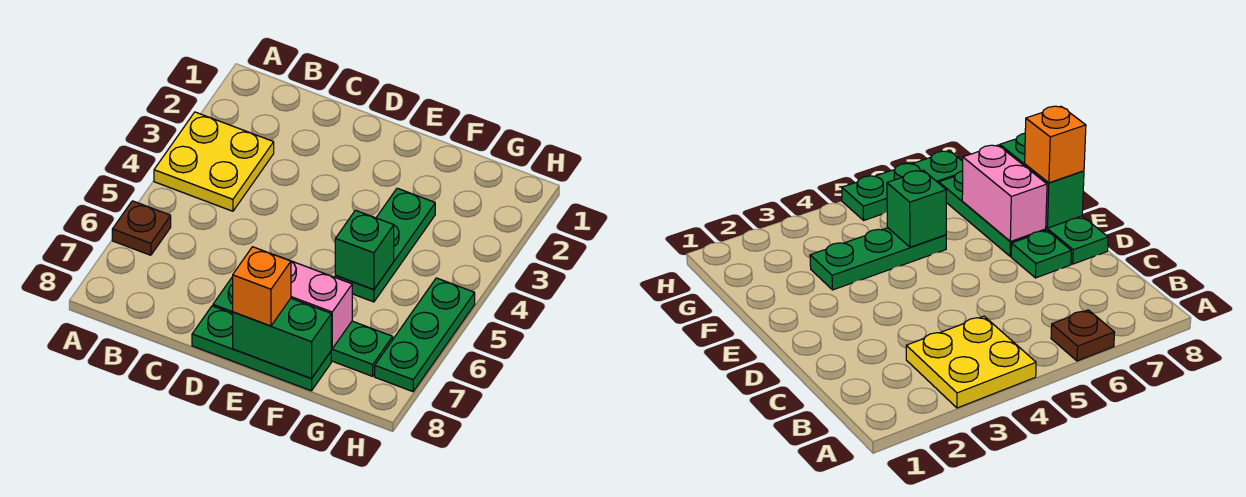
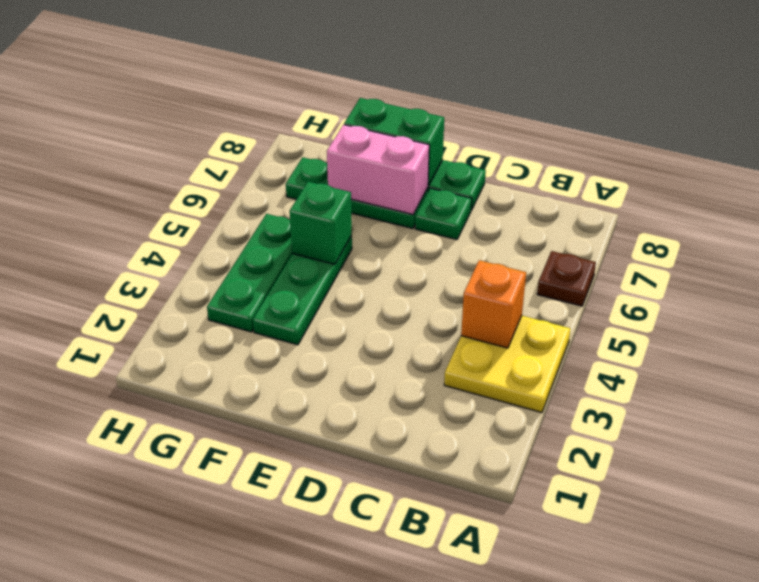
orange 1x1 brick [233,247,291,326] -> orange 1x1 brick moved to [461,260,526,348]
green 1x3 plate [375,278,475,392] -> green 1x3 plate moved to [207,214,292,332]

